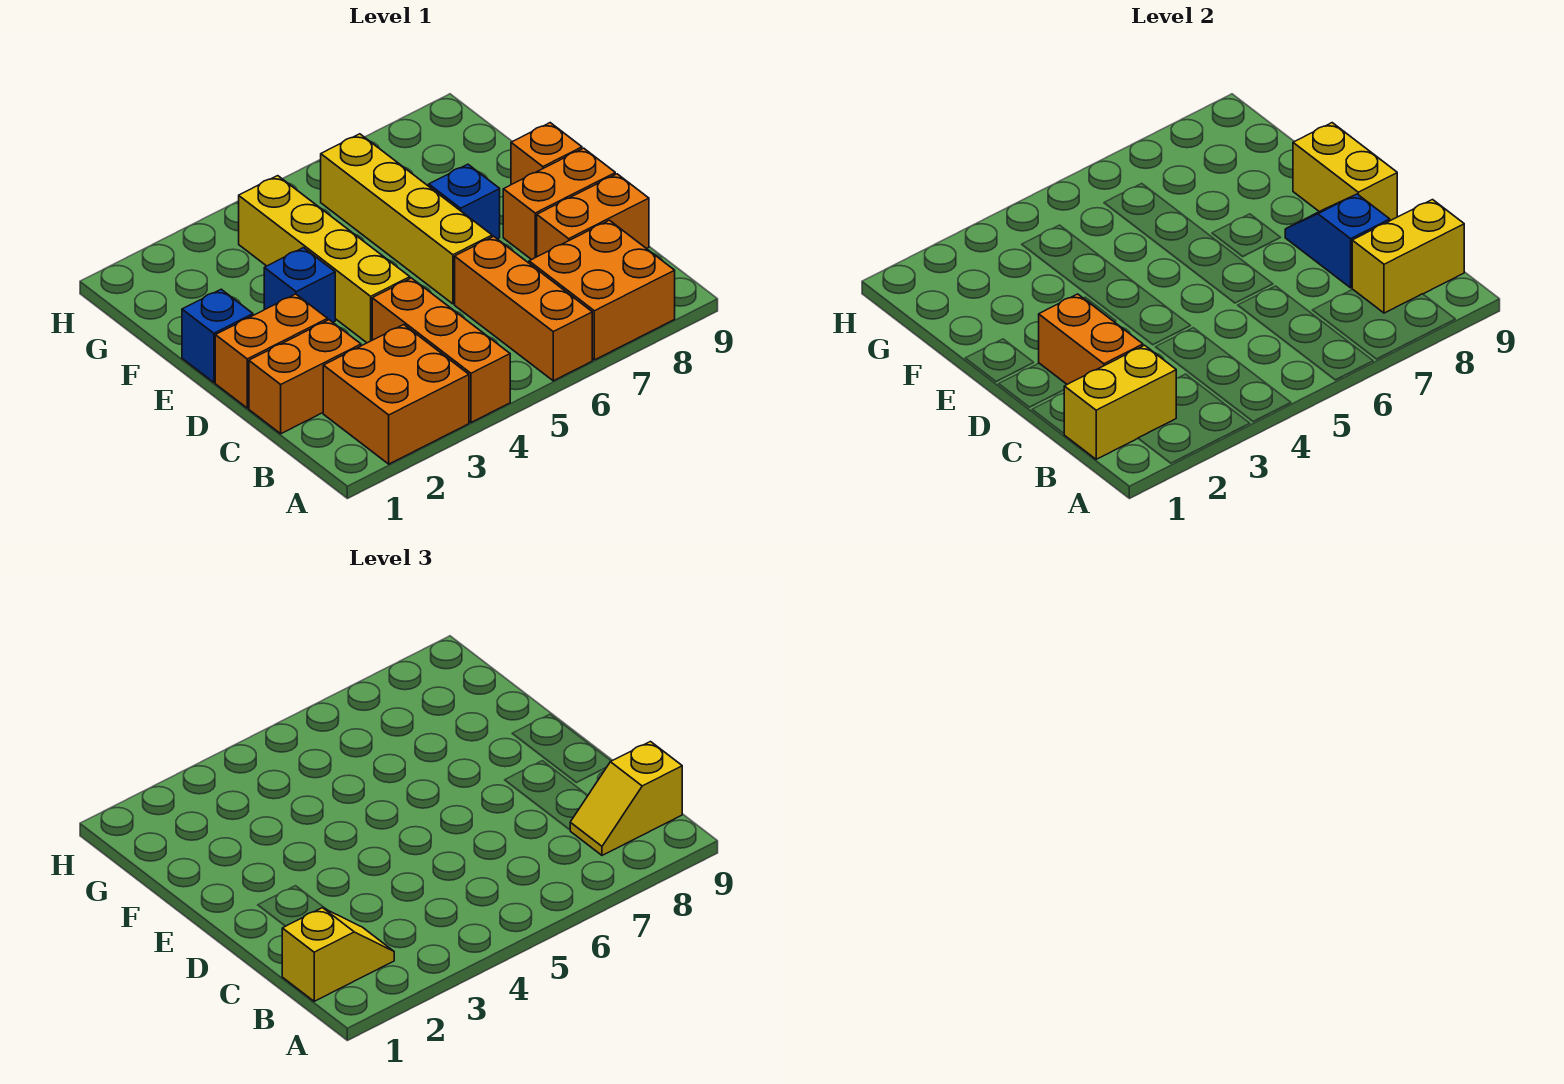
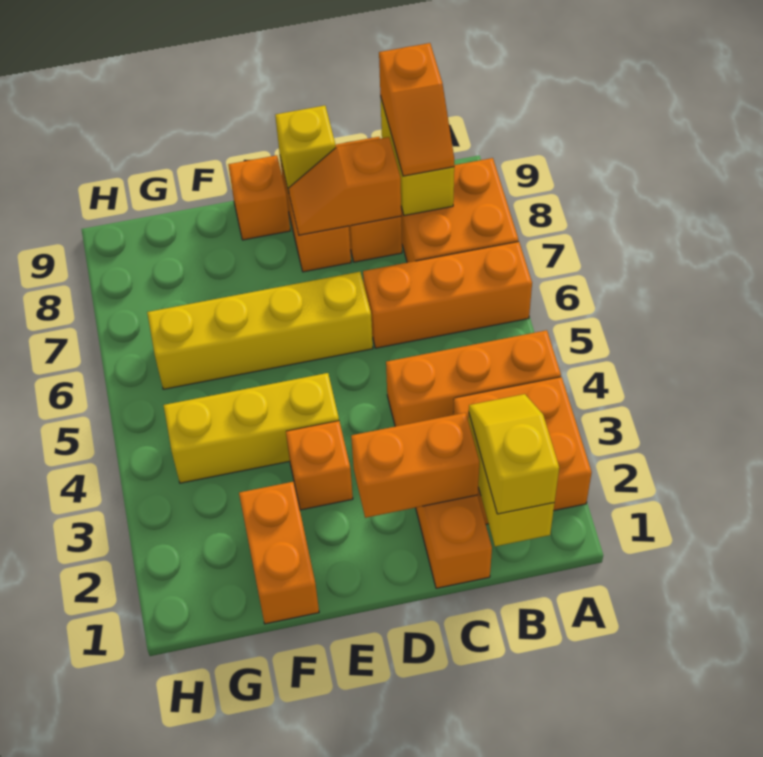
yellow 1x2 slope [570,742,682,855] -> orange 1x2 slope [379,43,454,176]
blue 1x2 slope [1285,194,1390,288] -> orange 1x2 slope [289,137,401,235]
orange 1x2 brick [215,294,328,408] -> orange 1x2 brick moved to [239,482,319,624]
yellow 1x4 brick [239,176,410,343] -> yellow 1x3 brick [164,373,339,483]
yellow 1x2 brick [1293,123,1397,221] -> yellow 1x1 brick [275,106,336,192]
blue 1x1 brick [182,289,253,382] -> none
blue 1x1 brick [264,248,335,322] -> orange 1x1 brick [286,421,353,510]
blue 1x1 brick [429,164,500,239] -> none

